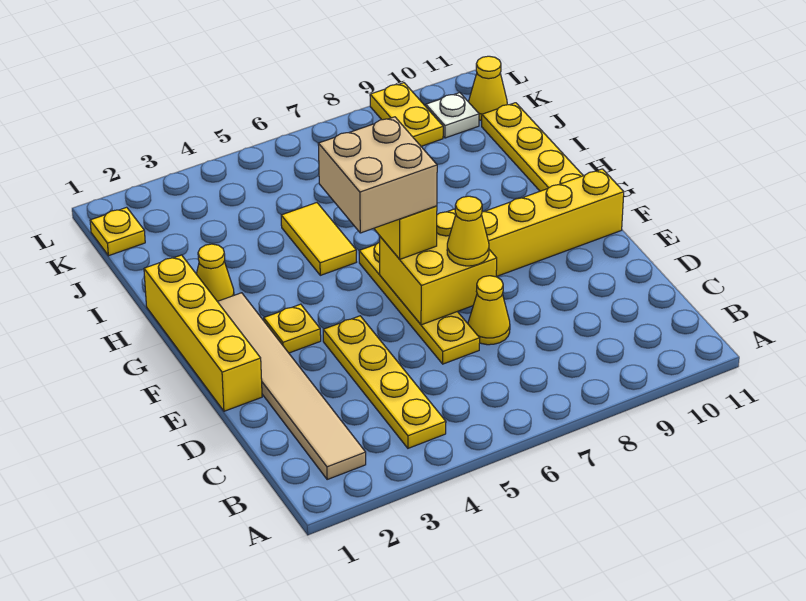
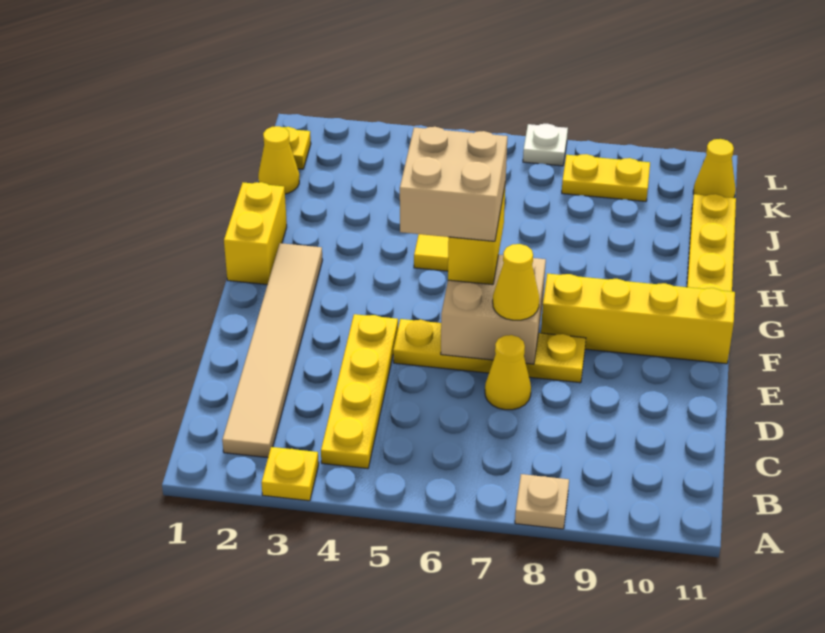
none -> tan 1x1 plate [515,474,569,529]
yellow 1x4 plate [359,242,480,364] -> yellow 1x4 plate turned to [393,319,586,383]
yellow 1x4 brick [144,255,262,411] -> yellow 1x2 brick [224,182,287,285]
yellow 2x2 brick [380,209,497,325] -> tan 2x2 brick [441,255,546,364]
yellow 1x1 plate [264,304,321,353] -> yellow 1x1 plate moved to [262,447,319,501]
yellow 1x1 cone [197,244,234,301] -> yellow 1x1 cone moved to [258,126,299,194]
yellow 1x2 plate [370,83,443,146] -> yellow 1x2 plate turned to [562,154,650,201]
white 1x1 plate [426,93,479,138] -> white 1x1 plate moved to [523,124,568,166]

